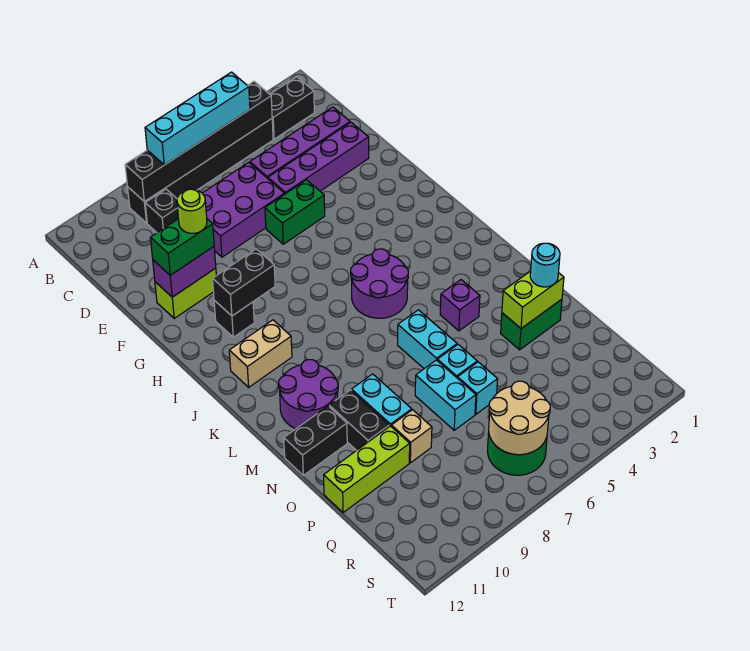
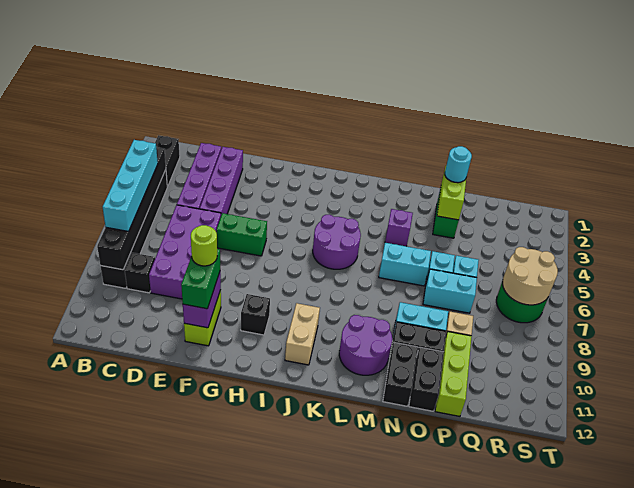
purple 2x3 brick [202,162,284,257] -> purple 2x4 brick [149,205,221,299]
green 1x2 brick [265,180,325,244] -> green 1x2 brick turned to [217,213,267,256]
black 1x2 brick [213,249,275,316] -> black 1x2 brick moved to [409,347,444,411]

